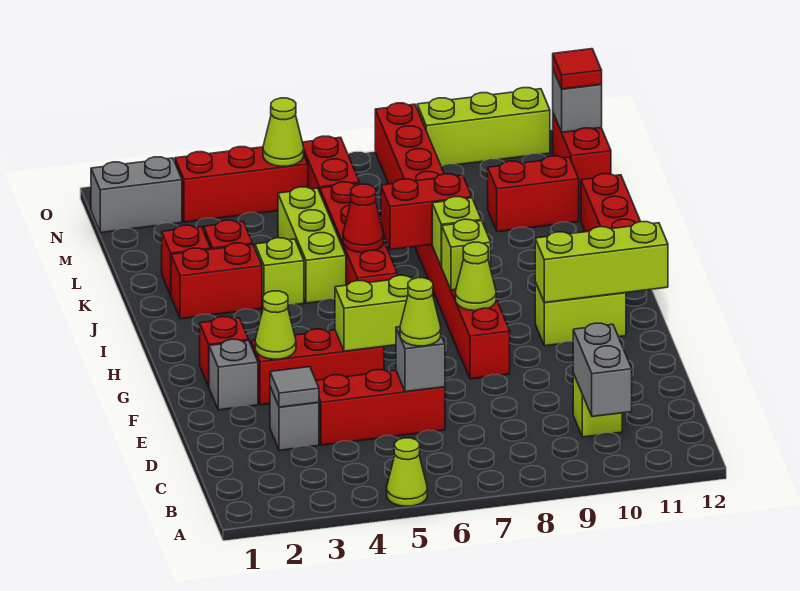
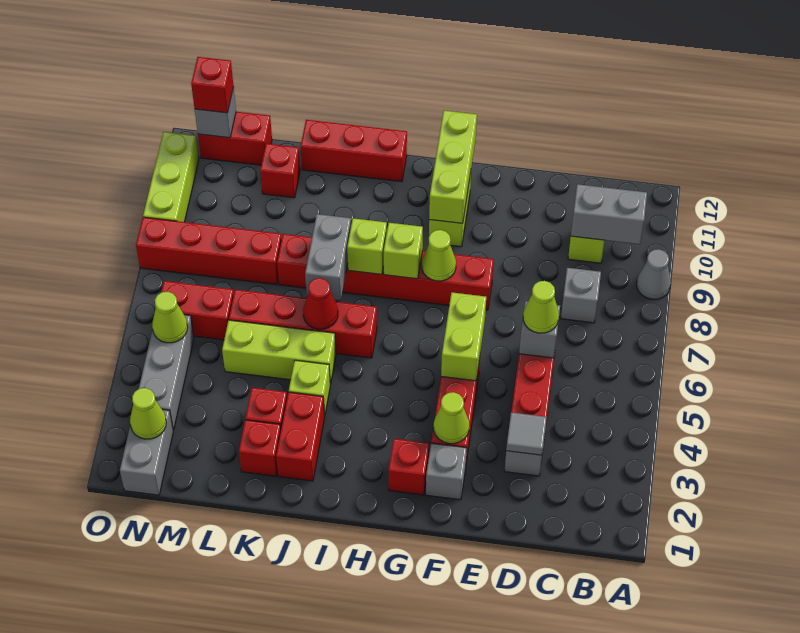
lime 1x1 cone [387,438,427,506] -> lime 1x1 cone moved to [130,388,166,439]
none -> grey 1x1 cone [637,249,671,299]
none -> grey 1x1 brick [561,268,601,323]
red 1x2 brick [381,174,472,250] -> grey 1x2 brick [305,214,351,301]
red 1x2 brick [488,156,579,232] -> red 1x1 brick [260,144,300,198]
red 1x3 brick [175,147,308,222] -> grey 1x3 brick [139,315,194,430]
red 1x1 tile [553,49,602,89] -> red 1x1 brick [191,57,234,113]

